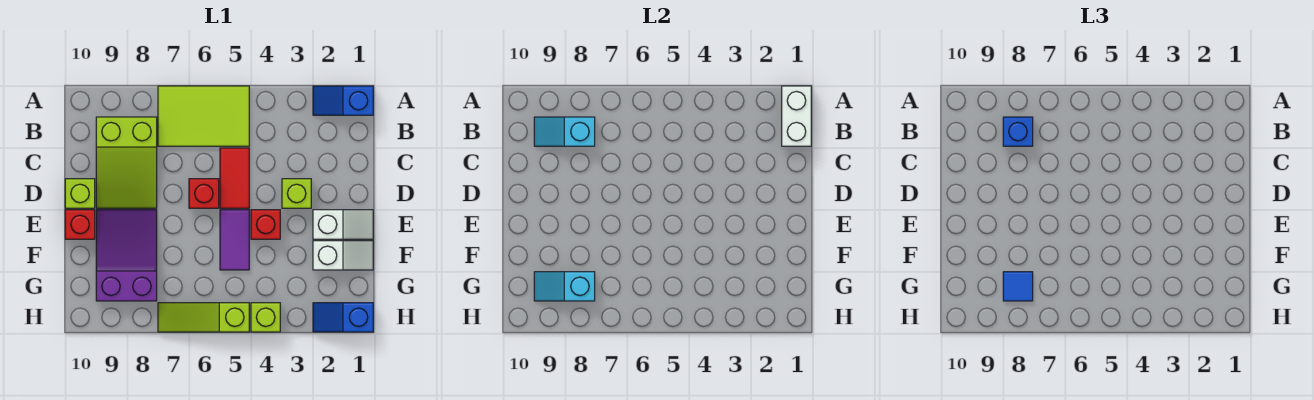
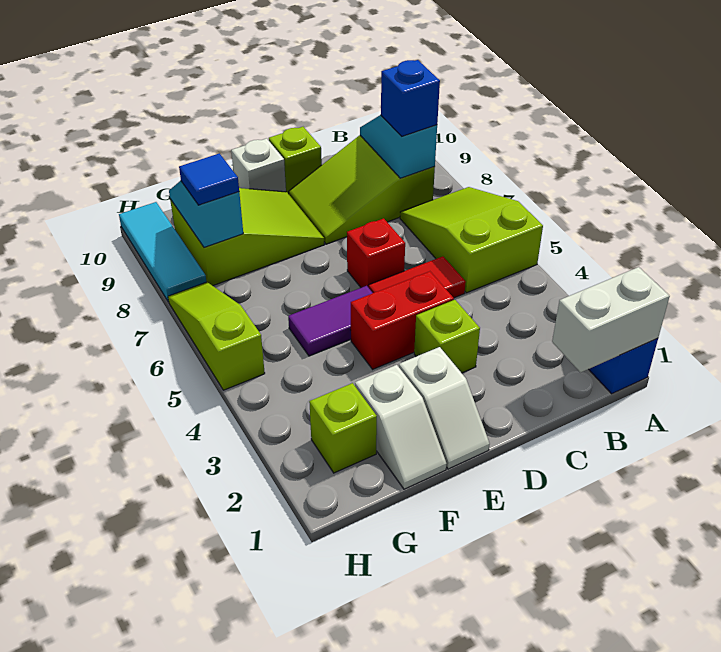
lime 2x3 tile [158,86,249,146] -> lime 2x3 slope [400,187,543,293]
red 1x1 brick [251,210,280,239] -> red 1x2 brick [351,271,454,369]
purple 2x3 slope [96,210,157,301] -> lime 2x3 slope [170,188,324,286]
red 1x1 brick [65,210,95,239] -> white 1x1 brick [231,138,286,192]
blue 1x2 slope [313,303,373,332] -> none
lime 1x1 brick [251,303,280,332] -> lime 1x1 brick moved to [309,383,377,473]
none -> cyan 1x3 tile [119,202,206,302]

